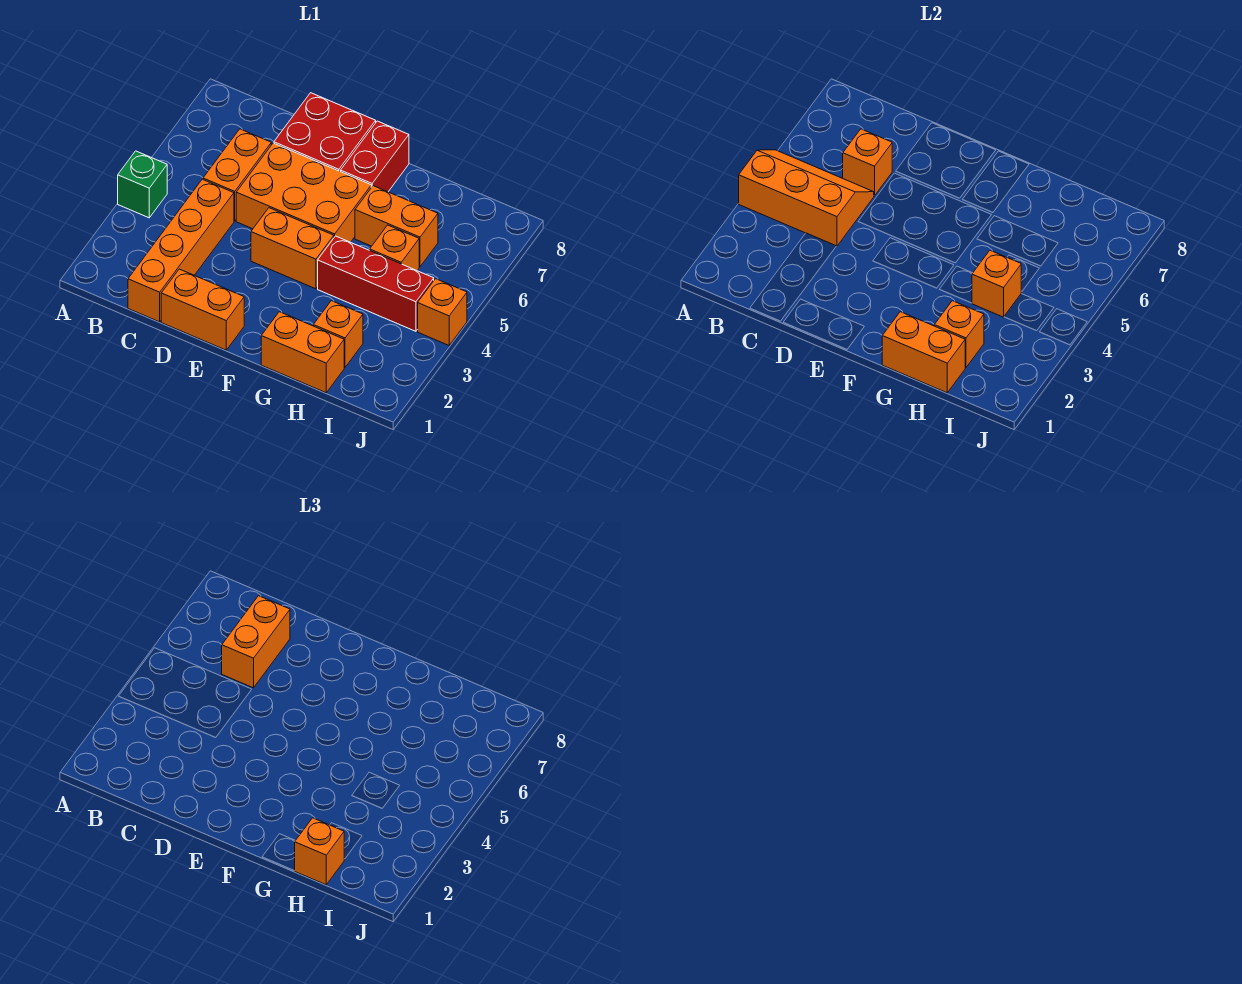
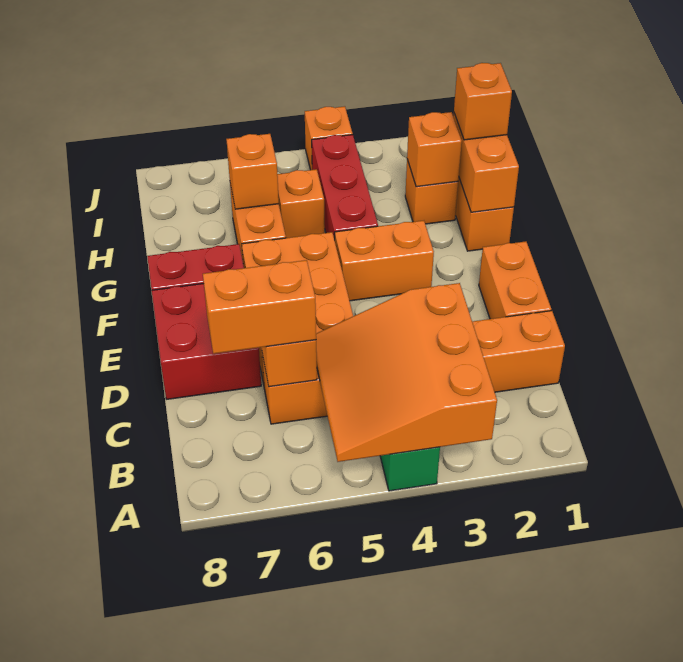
orange 2x3 slope [739,150,874,246] -> orange 3x3 slope [316,283,497,462]
orange 1x2 brick [251,208,334,289] -> orange 1x2 brick turned to [335,221,434,301]
orange 1x1 brick [972,250,1021,317] -> orange 1x1 brick moved to [226,134,279,209]

